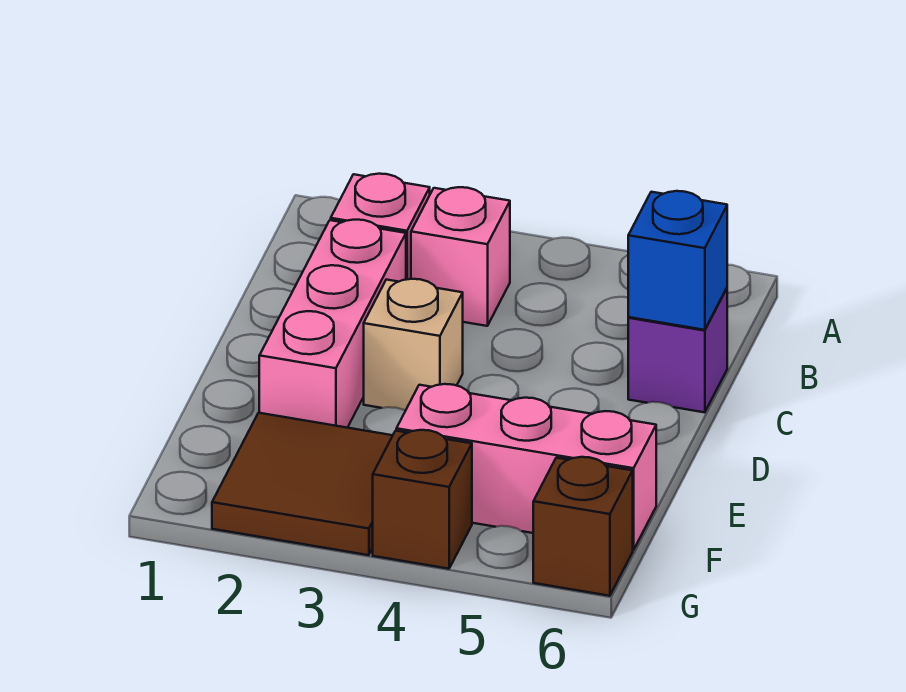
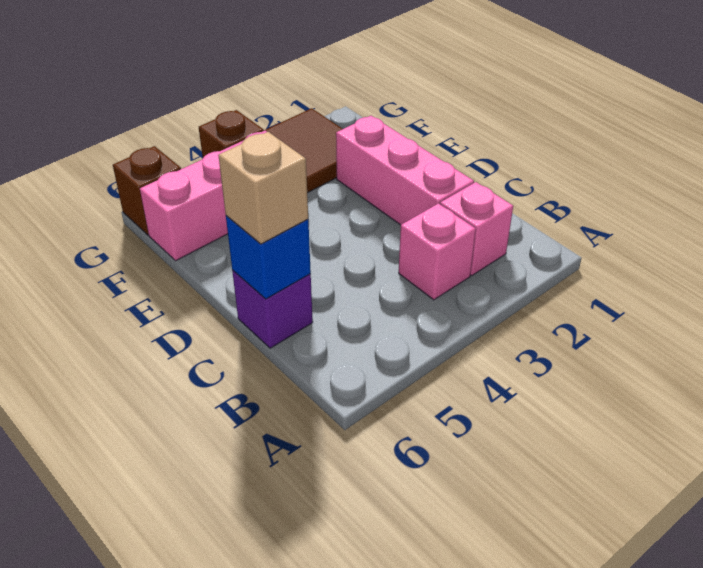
tan 1x1 brick [364,279,463,411] -> tan 1x1 brick moved to [218,132,308,244]

